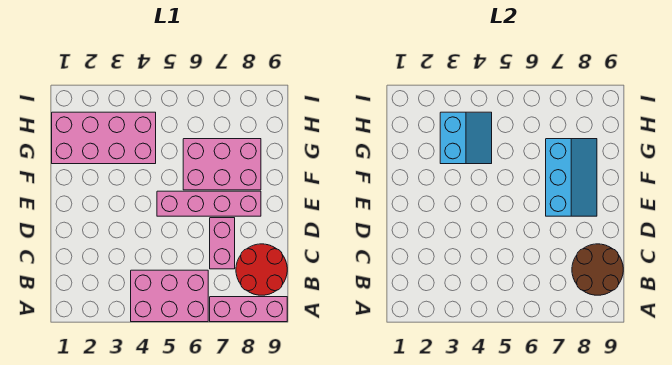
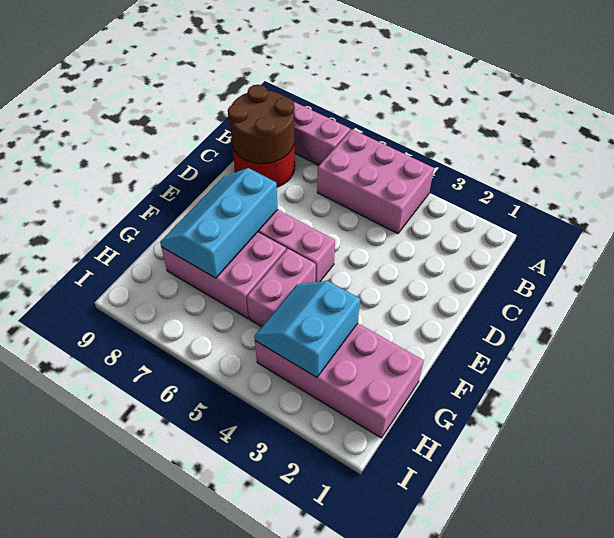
pink 1x2 brick [210,218,235,269] -> pink 1x2 brick moved to [247,249,316,327]

